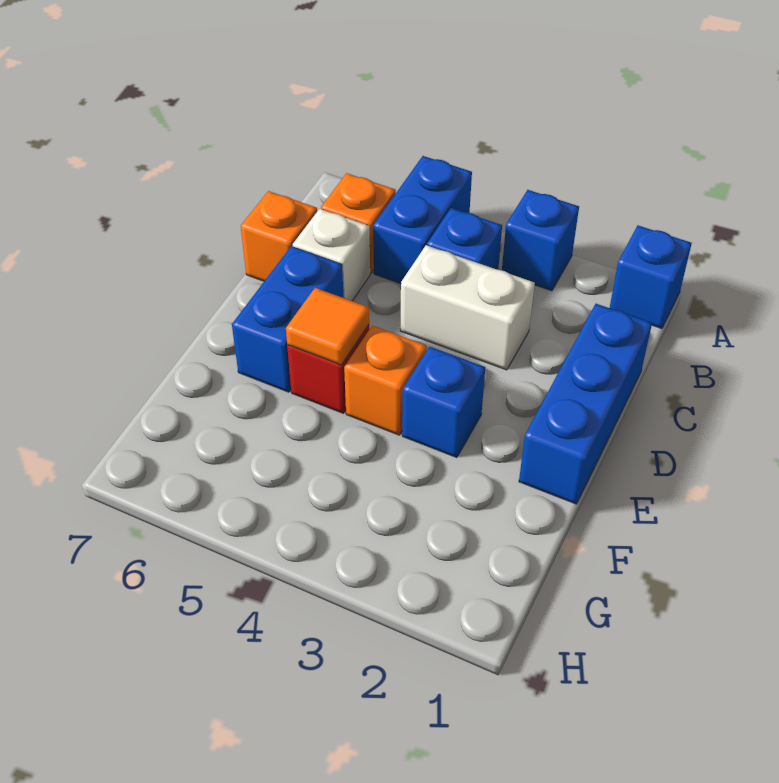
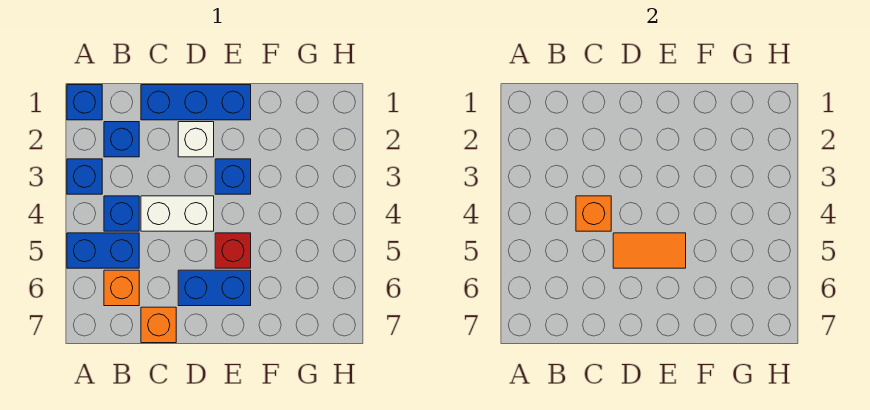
none -> blue 1x1 brick [104,122,139,157]
white 1x2 brick [400,245,535,370] -> white 1x2 brick turned to [141,196,214,231]
white 1x1 brick [293,209,370,301] -> white 1x1 brick moved to [178,122,214,157]
orange 1x1 brick [344,326,427,435] -> orange 1x1 brick moved to [576,196,611,231]
orange 1x1 tile [286,288,369,365] -> orange 1x2 tile [613,233,686,268]

